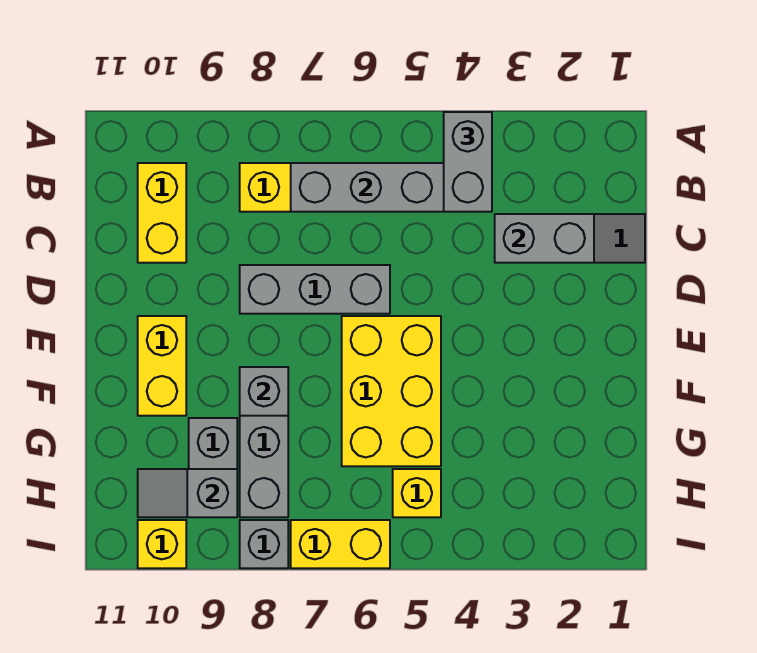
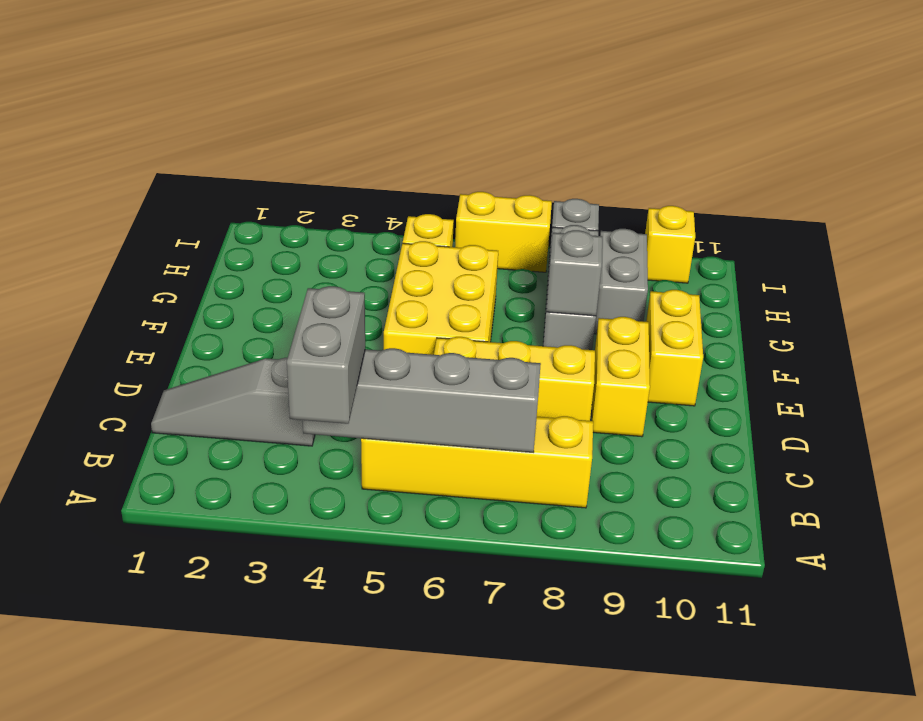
yellow 1x2 brick [138,163,186,263] -> yellow 1x2 brick moved to [592,317,650,437]
grey 1x2 brick [495,214,594,263] -> none
grey 1x3 brick [240,265,390,314] -> yellow 1x3 brick [434,337,595,421]
grey 1x2 slope [138,469,237,517] -> none

